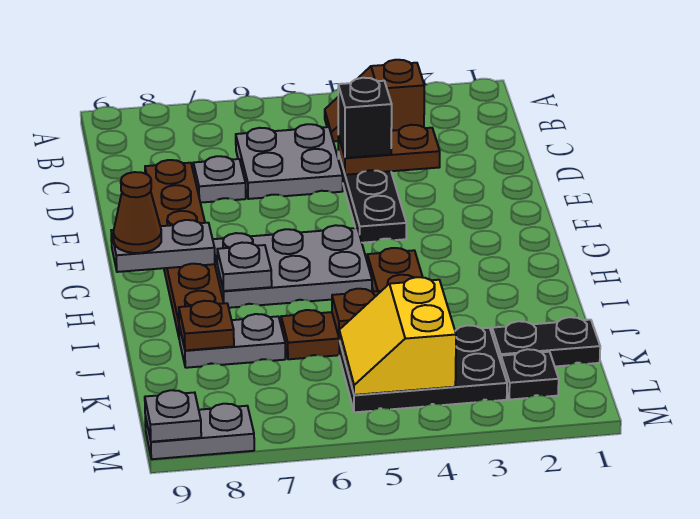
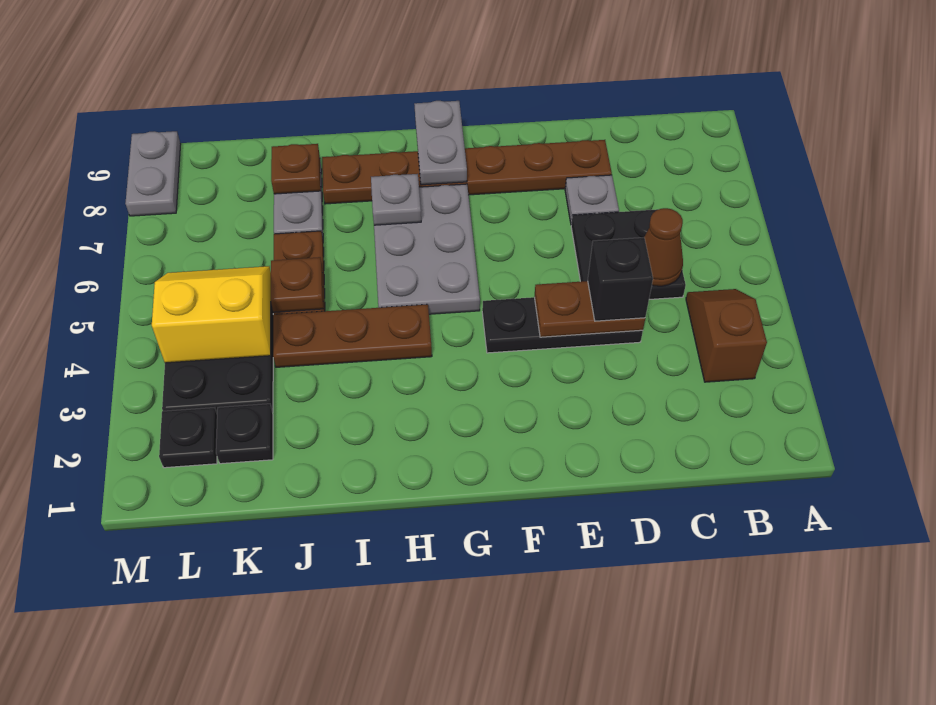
grey 2x2 plate [236,124,343,199] -> black 2x2 plate [571,209,686,299]
brown 1x2 plate [338,125,440,175] -> brown 1x2 plate turned to [534,281,645,337]
brown 1x1 cone [113,172,161,253] -> brown 1x1 cone moved to [644,208,683,286]
black 1x2 plate [492,317,600,367] -> black 1x1 plate [216,404,273,464]
grey 1x1 plate [145,390,201,442] -> none

